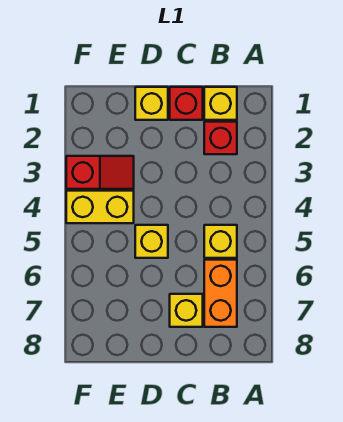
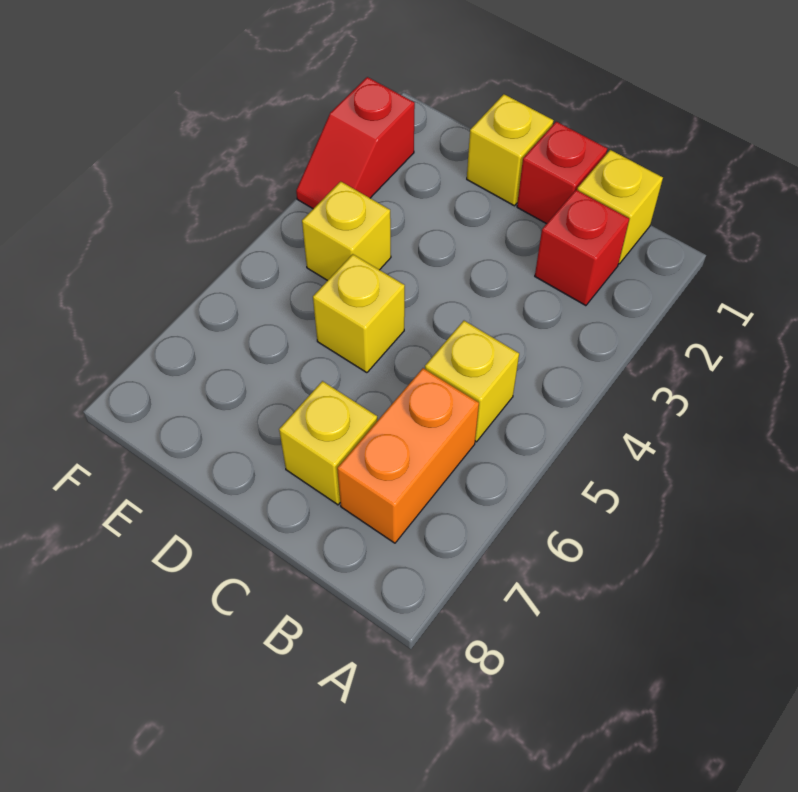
red 1x2 slope [66,156,134,189] -> red 1x2 slope turned to [296,77,415,209]
yellow 1x2 brick [66,191,134,223] -> yellow 1x1 brick [302,181,391,281]

